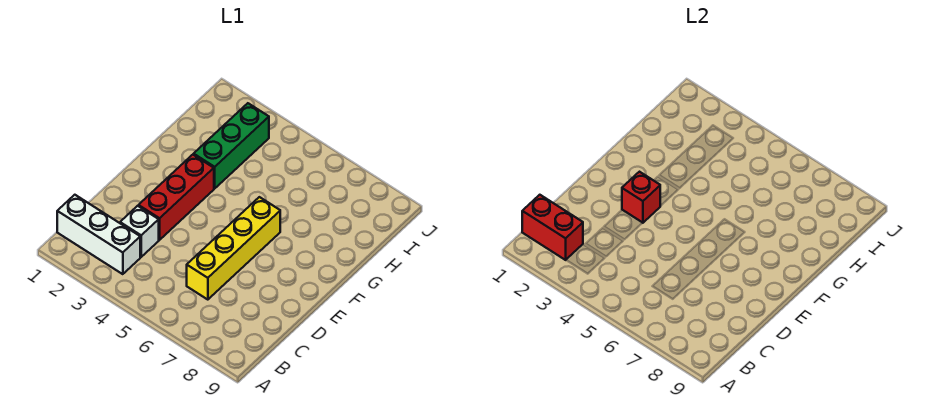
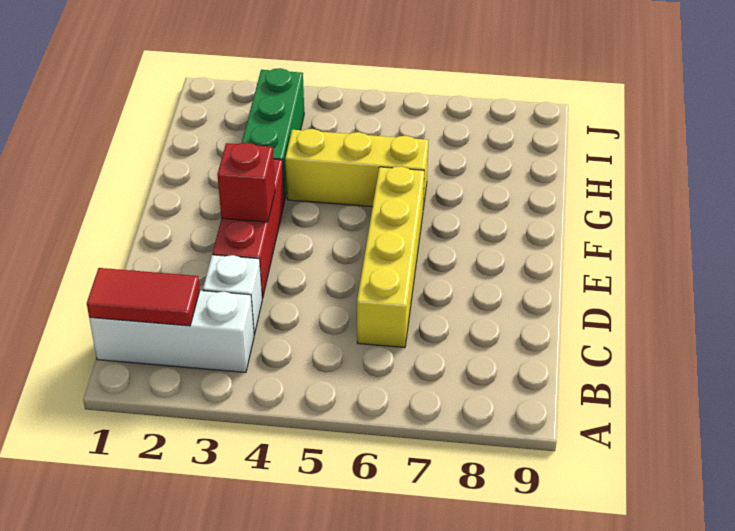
red 1x2 brick [522,195,583,260] -> red 1x2 tile [87,268,200,326]
none -> yellow 1x3 brick [285,129,429,208]

